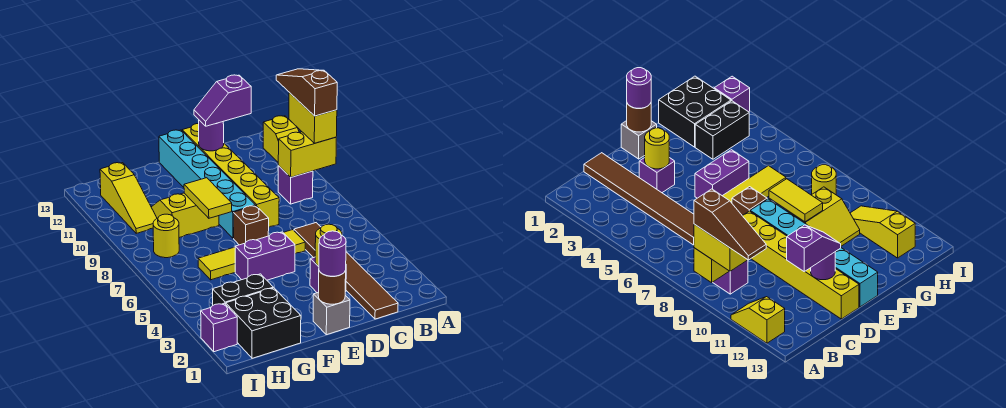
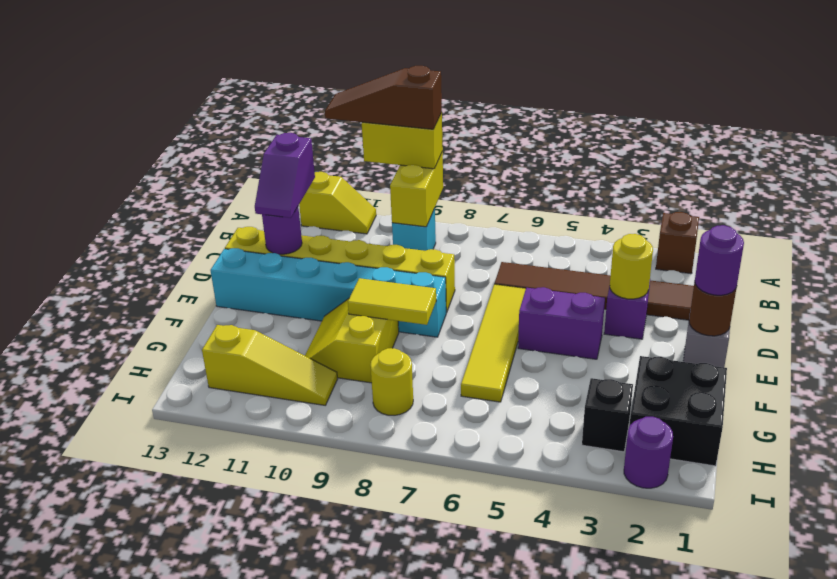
purple 1x1 brick [278,166,313,204] -> cyan 1x1 brick [392,208,436,251]
purple 1x2 brick [235,232,295,280] -> purple 1x2 brick turned to [518,287,605,359]
brown 1x1 brick [233,206,269,245] -> brown 1x1 brick moved to [656,212,699,274]
black 1x2 brick [213,274,273,305] -> black 1x1 brick [582,378,633,452]
purple 1x1 brick [201,303,237,352] -> purple 1x1 round brick [624,417,673,488]

